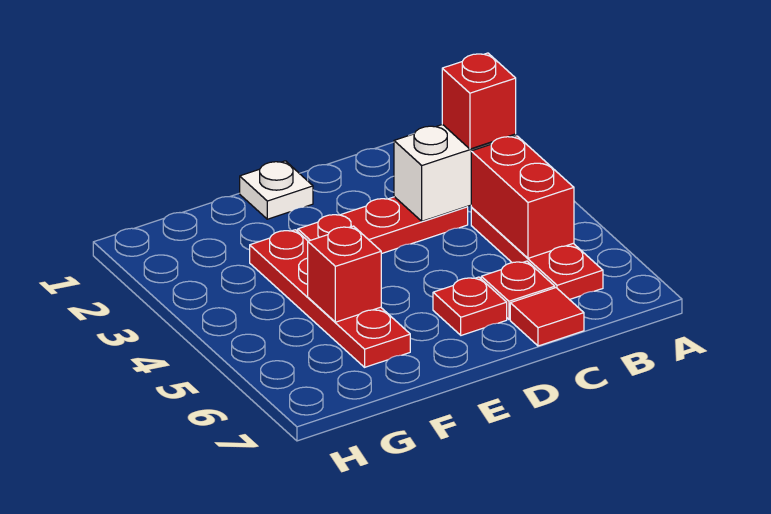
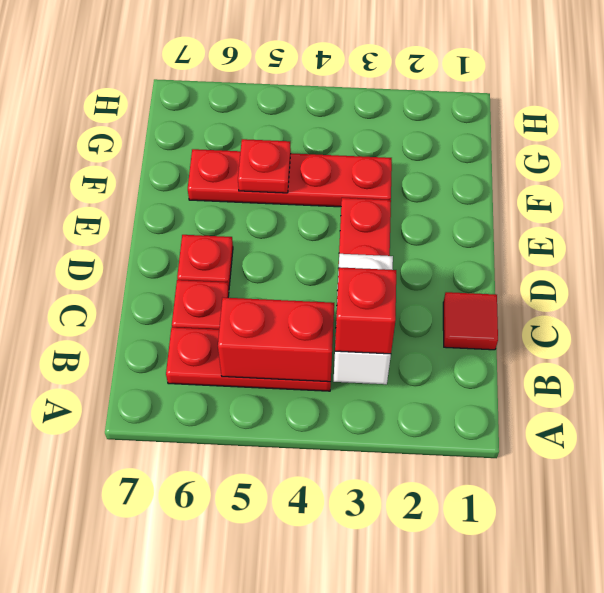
red 1x1 tile [510,288,584,346] -> red 1x1 tile moved to [443,292,498,350]
white 1x1 plate [240,161,313,219] -> none
red 1x1 brick [308,226,381,322] -> red 1x1 plate [238,139,291,193]

